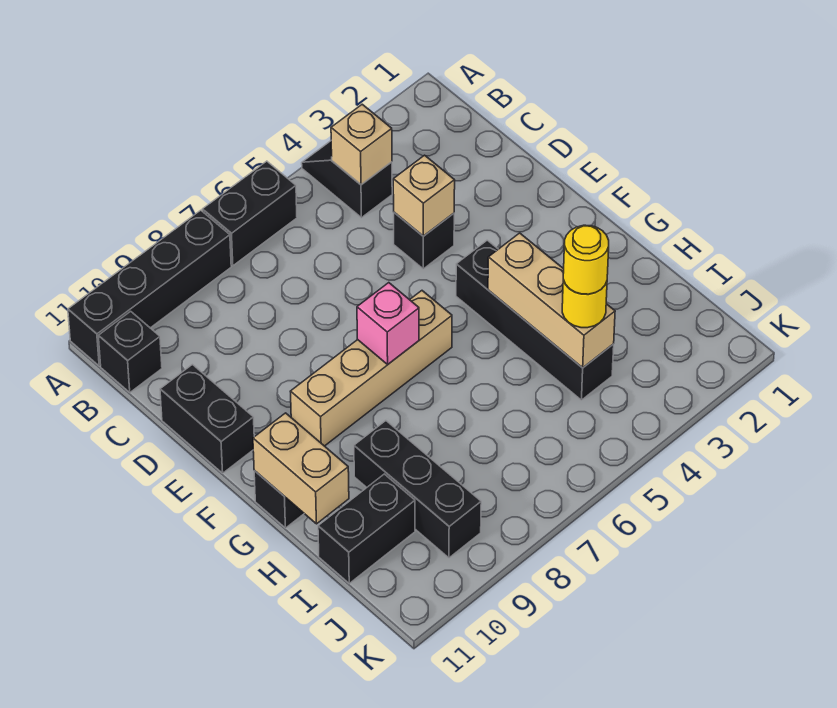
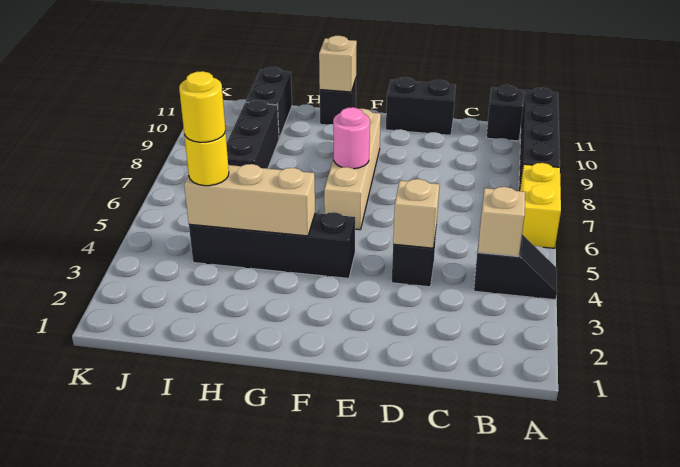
black 1x2 brick [202,161,297,266] -> yellow 1x2 brick [520,163,561,248]
pink 1x1 brick [357,283,419,364] -> pink 1x1 round brick [333,107,370,169]
tan 1x2 brick [253,413,349,524] -> tan 1x1 brick [319,36,357,92]
black 1x3 brick [354,421,481,558] -> black 1x3 brick turned to [227,100,279,169]

